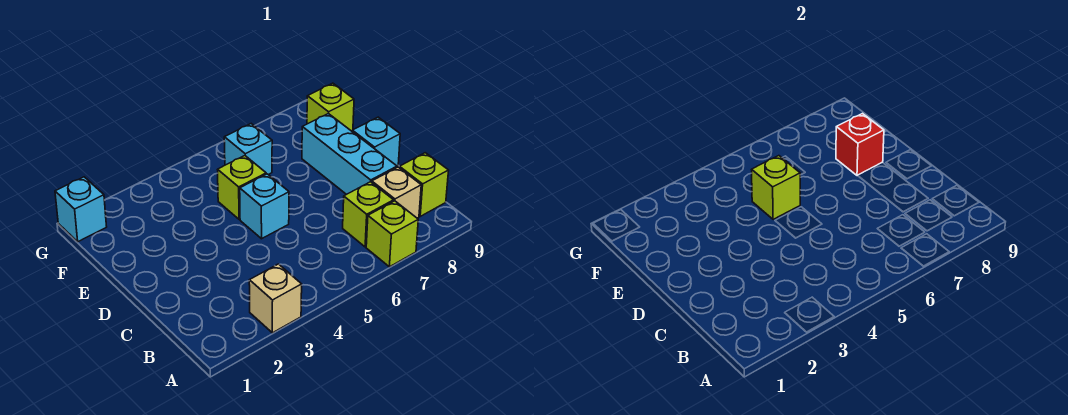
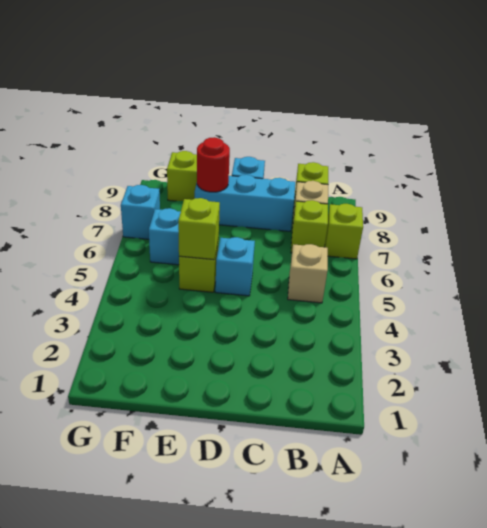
tan 1x1 brick [249,264,302,333] -> tan 1x1 brick moved to [288,244,328,303]
red 1x1 brick [836,114,884,175] -> red 1x1 round brick [197,137,230,192]
cyan 1x1 brick [55,177,107,242] -> cyan 1x1 brick moved to [121,185,160,239]

